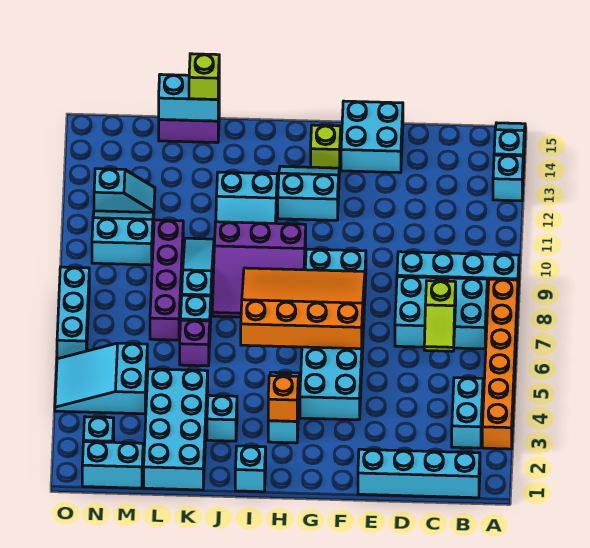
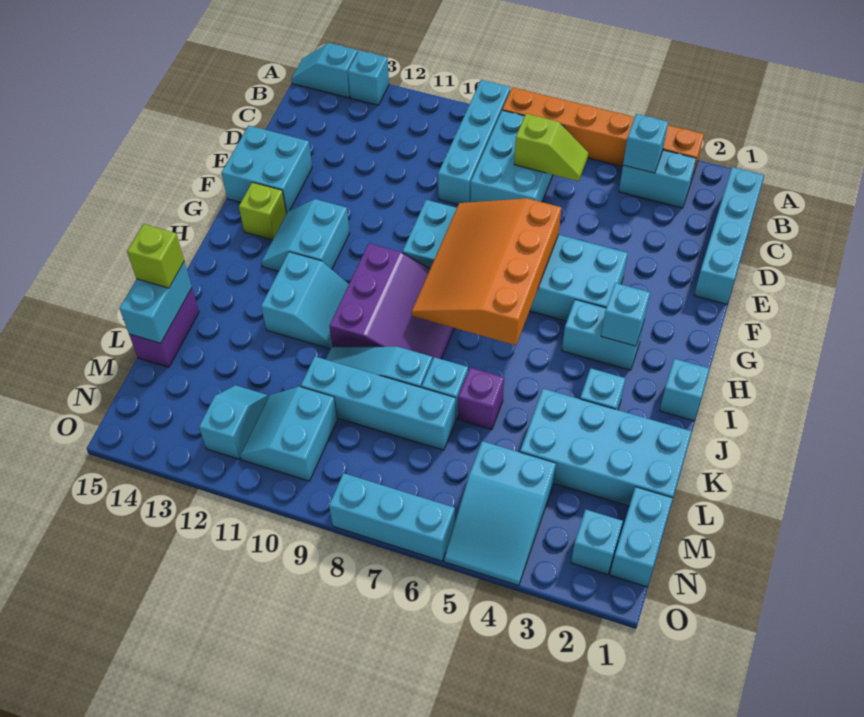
none -> cyan 1x1 brick [623,114,668,173]
orange 1x1 brick [268,376,298,421] -> cyan 1x1 brick [601,283,650,346]
purple 1x4 brick [150,220,183,340] -> cyan 1x4 brick [301,357,456,450]

